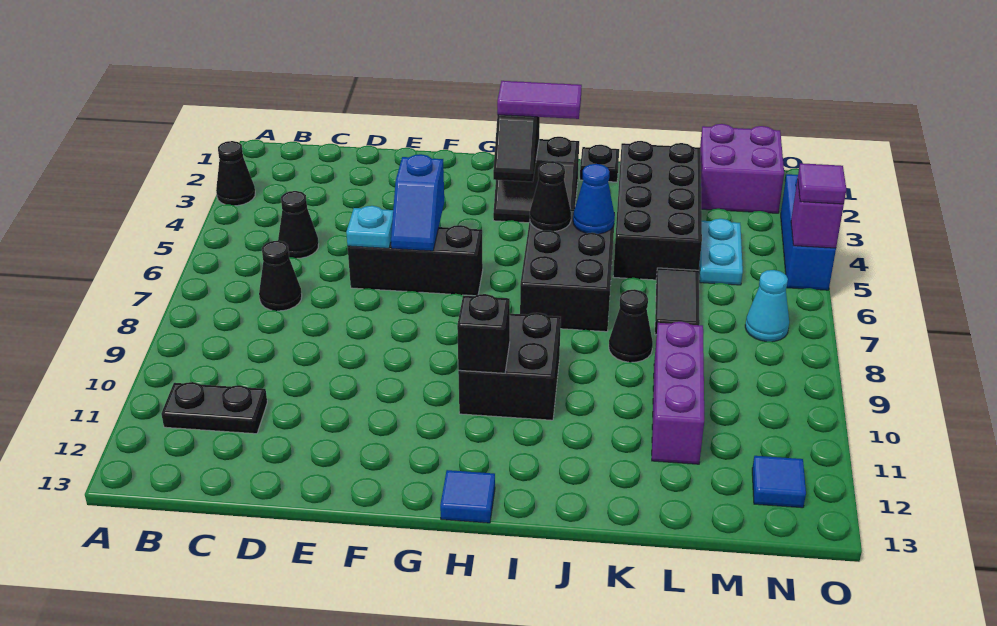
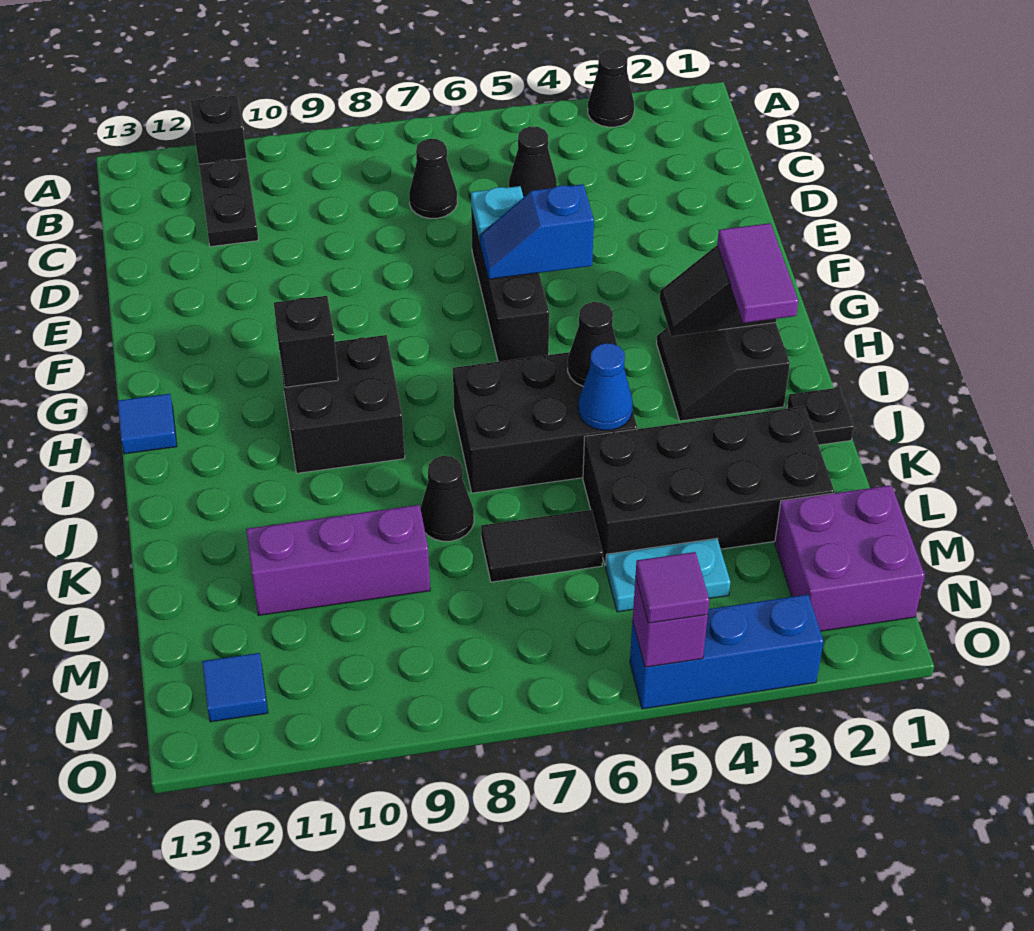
none -> black 1x1 brick [190,95,247,164]
cyan 1x1 cone [745,270,789,342] -> none

